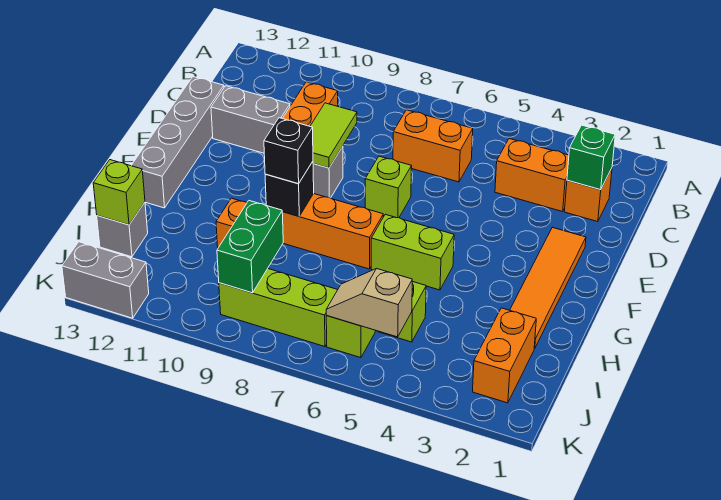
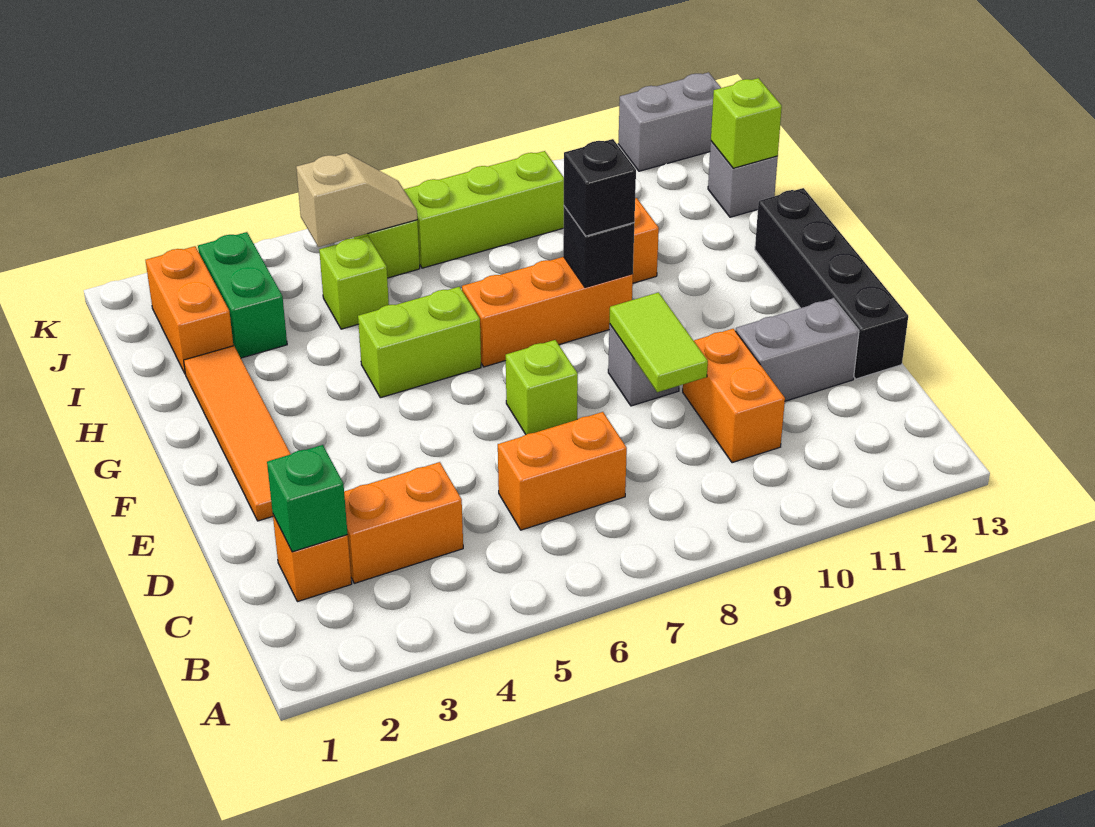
grey 1x4 brick [131,77,224,208] -> black 1x4 brick [755,188,908,379]
green 1x2 brick [217,201,283,293] -> green 1x2 brick moved to [198,232,287,358]

